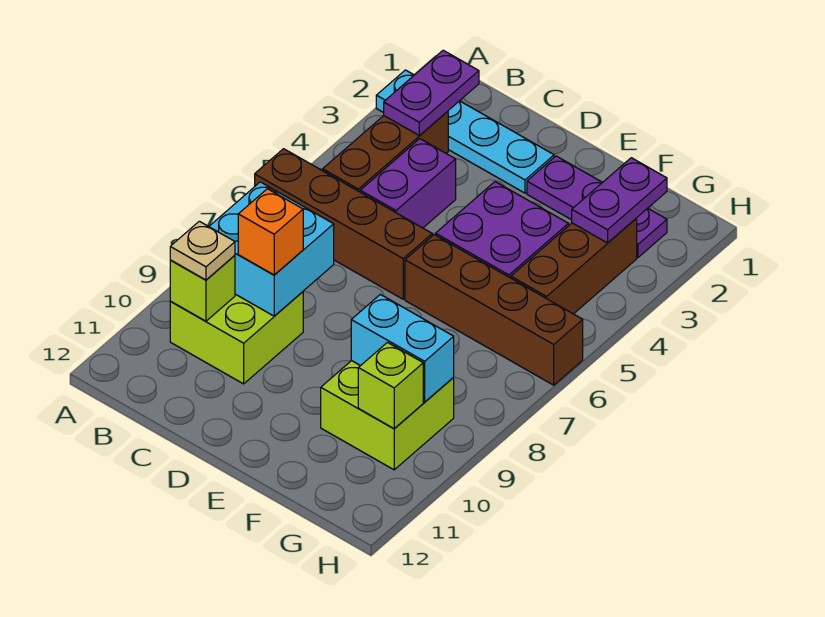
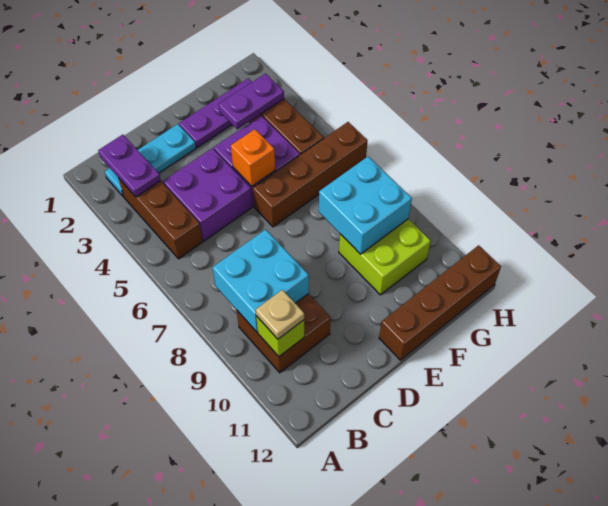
cyan 1x4 plate [376,70,554,193] -> cyan 1x3 plate [105,124,196,197]
brown 1x4 brick [255,149,432,299] -> brown 1x4 brick moved to [379,245,501,360]
lime 2x2 brick [170,292,303,384] -> brown 2x2 brick [237,294,331,373]
purple 1x2 brick [360,139,456,228] -> purple 2x2 brick [163,148,252,241]
orange 1x1 brick [238,189,303,275] -> orange 1x1 brick moved to [231,129,275,186]
cyan 1x2 brick [351,294,454,402] -> cyan 2x2 brick [319,157,412,254]
purple 1x2 plate [572,158,667,243] -> purple 1x2 plate turned to [218,74,284,129]
lime 1x1 brick [358,343,423,429] -> none

